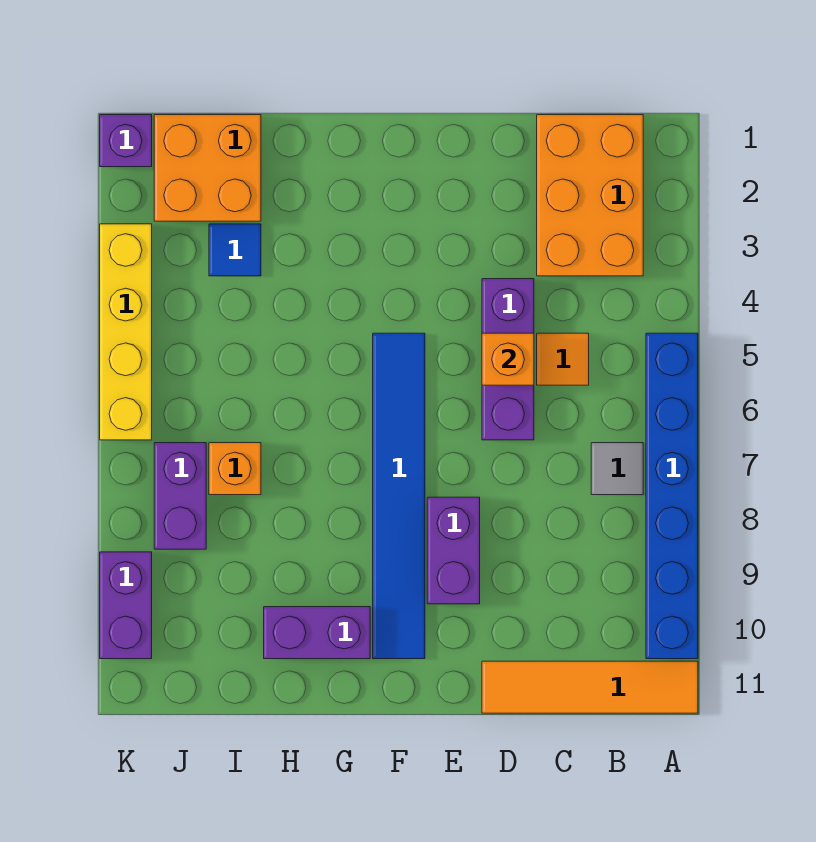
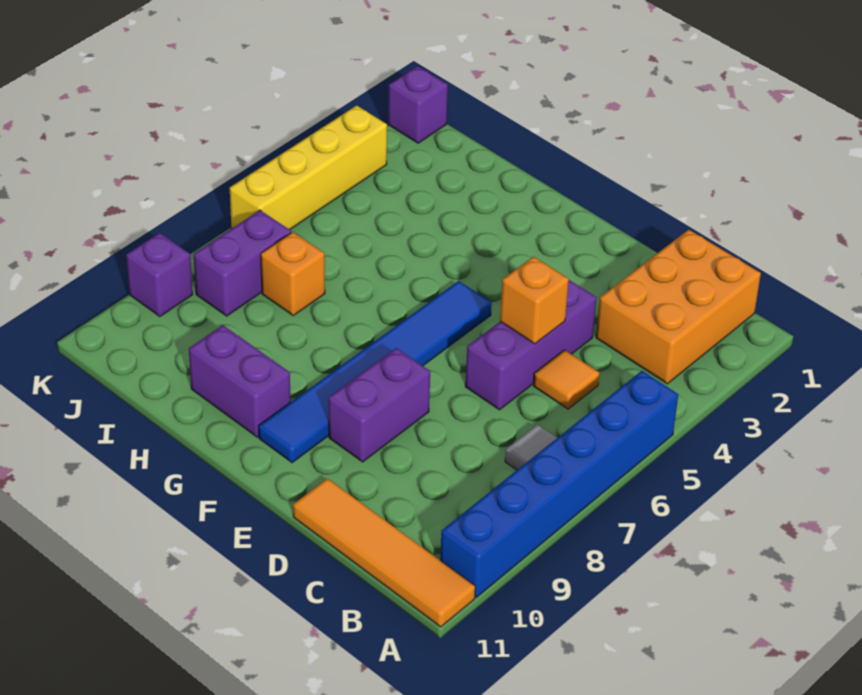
orange 2x2 brick [154,115,261,221] -> none
blue 1x1 tile [209,224,261,276] -> none
purple 1x2 brick [100,552,152,659] -> purple 1x1 brick [126,233,193,317]

